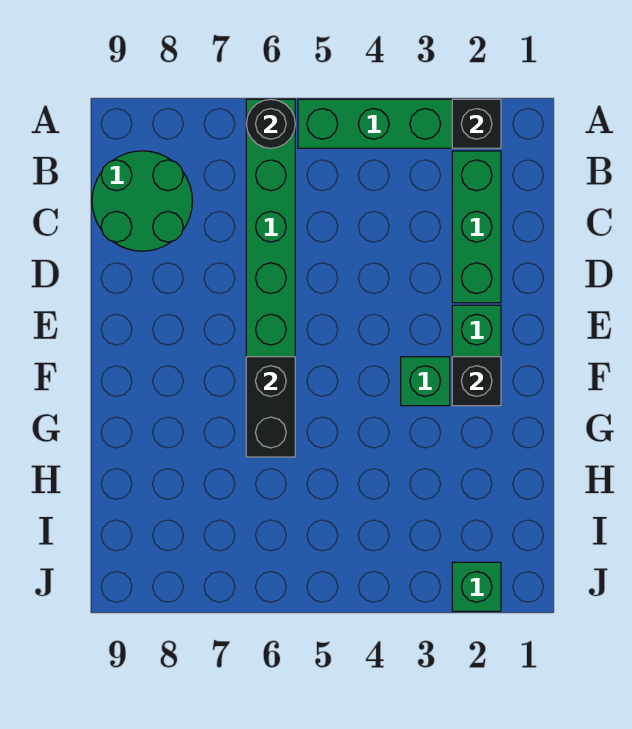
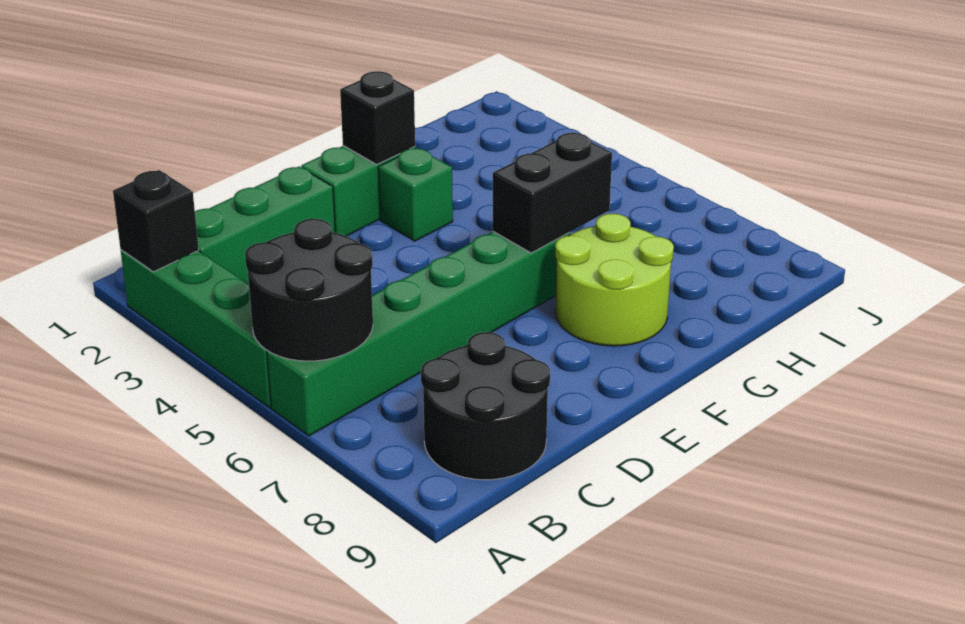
black 1x1 round brick [246,99,295,148] -> black 2x2 round brick [245,219,373,361]
green 2x2 round brick [92,151,192,251] -> black 2x2 round brick [421,332,550,480]
none -> lime 2x2 round brick [555,214,674,346]
green 1x1 brick [452,562,501,611] -> none

